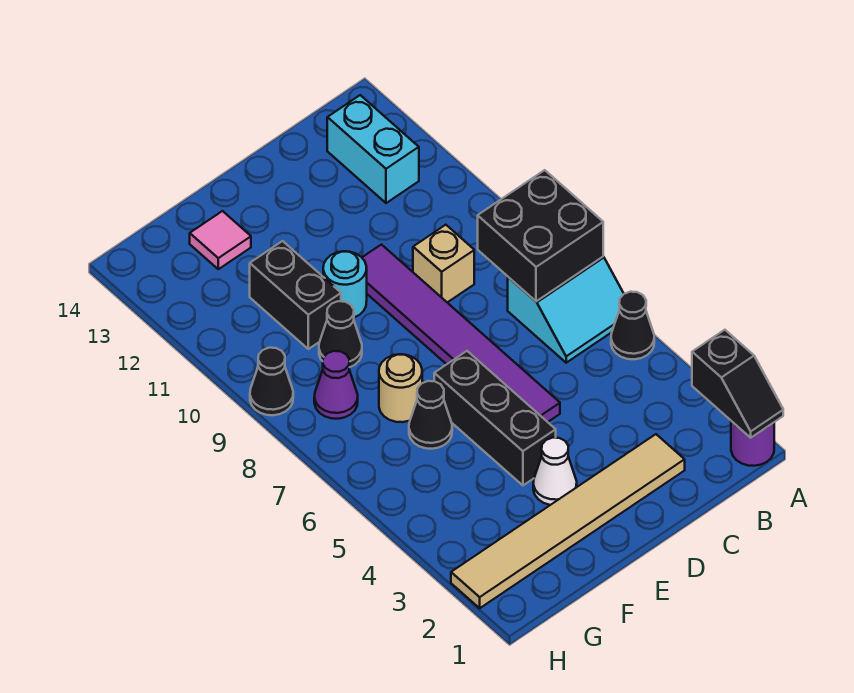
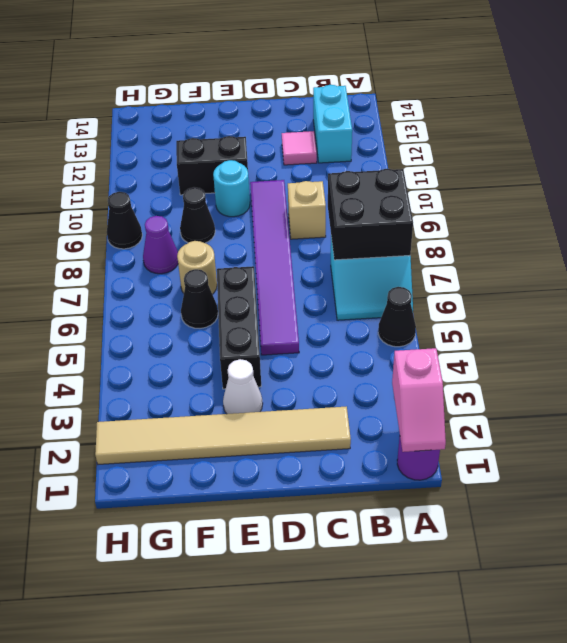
black 1x2 slope [692,330,783,438] -> pink 1x2 slope [392,348,446,452]
black 1x2 brick [250,241,341,349] -> black 1x2 brick turned to [176,136,248,195]
pink 1x1 tile [190,211,251,269] -> pink 1x1 tile moved to [282,131,317,165]

